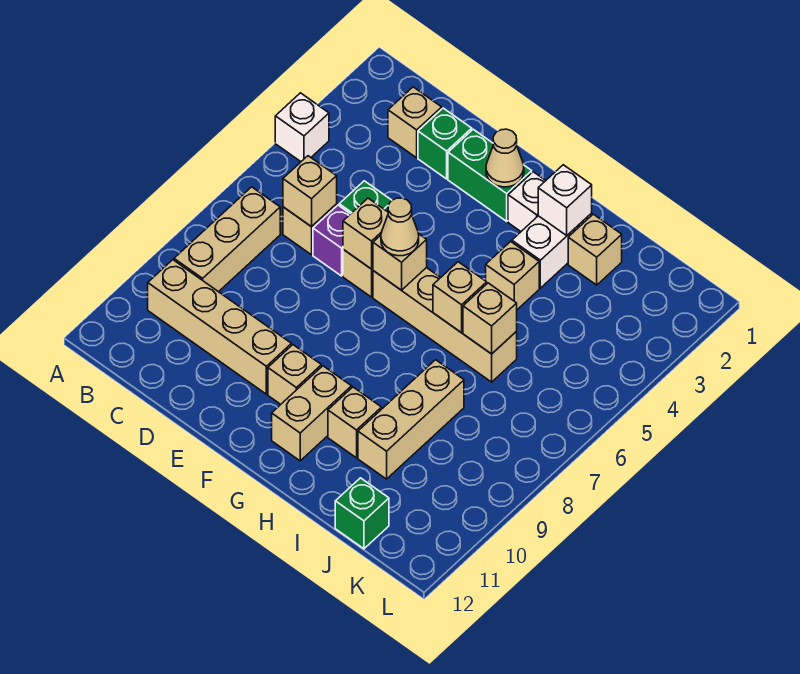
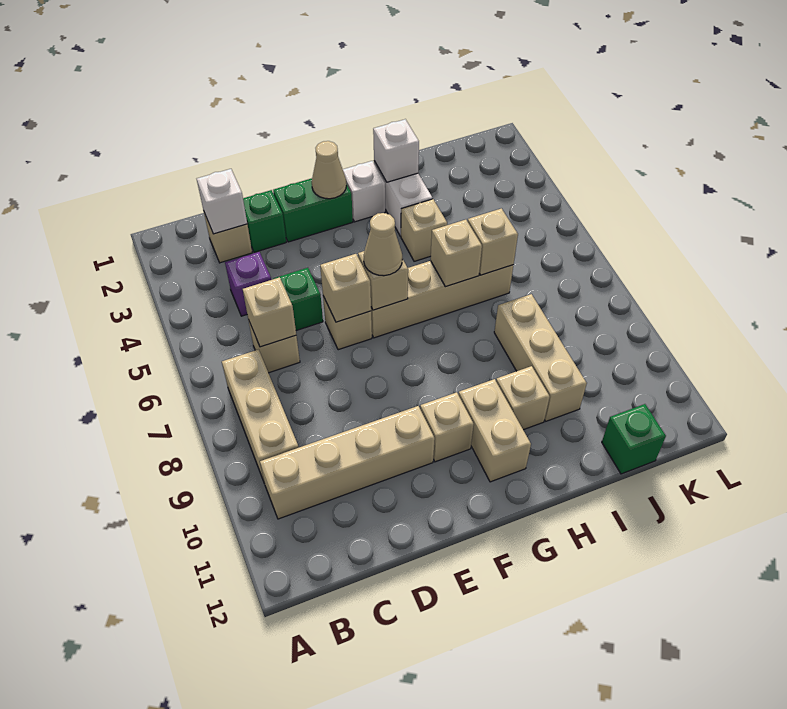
white 1x1 brick [275,93,329,162] -> white 1x1 brick moved to [197,169,247,234]
purple 1x1 brick [313,205,350,276] -> purple 1x1 brick moved to [225,252,271,316]
tan 1x1 brick [568,214,622,285] -> none

